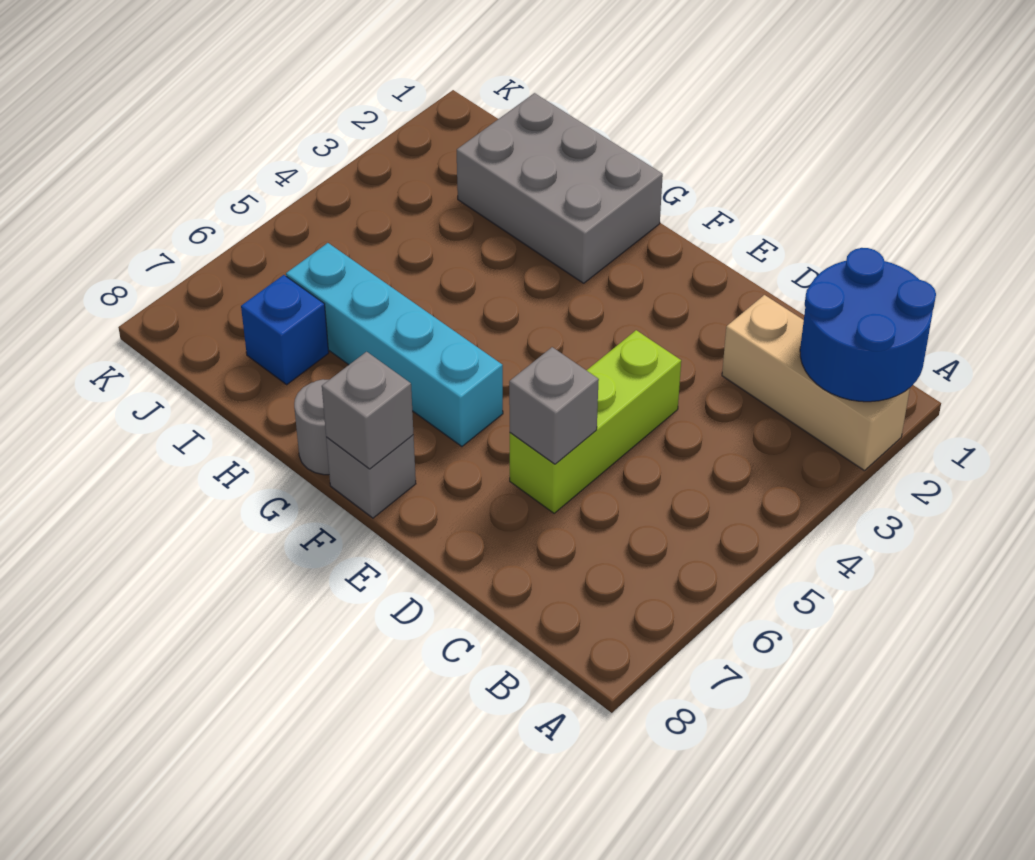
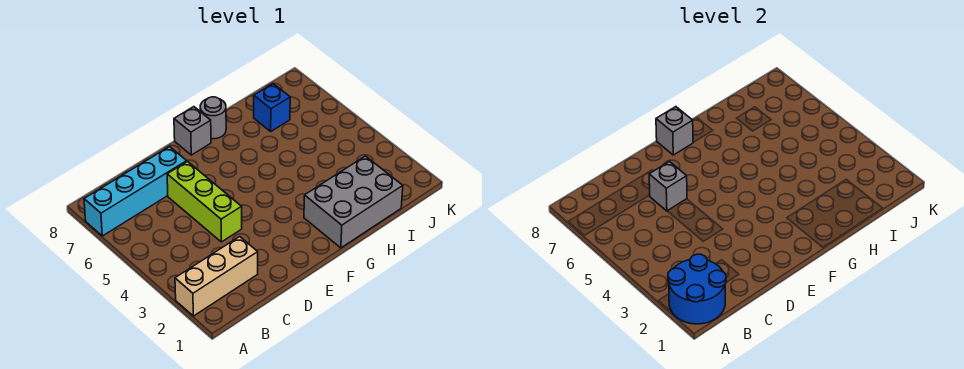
cyan 1x4 brick [286,243,503,447] -> cyan 1x4 brick moved to [84,147,187,236]

